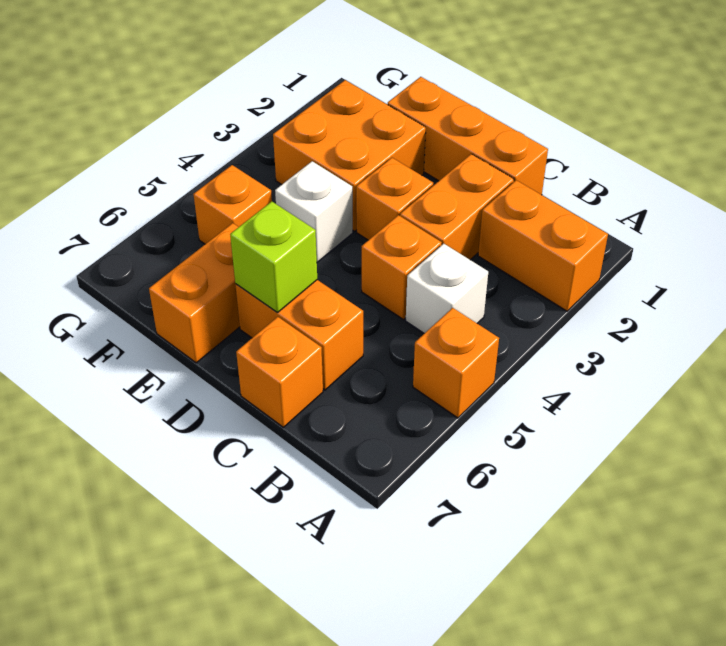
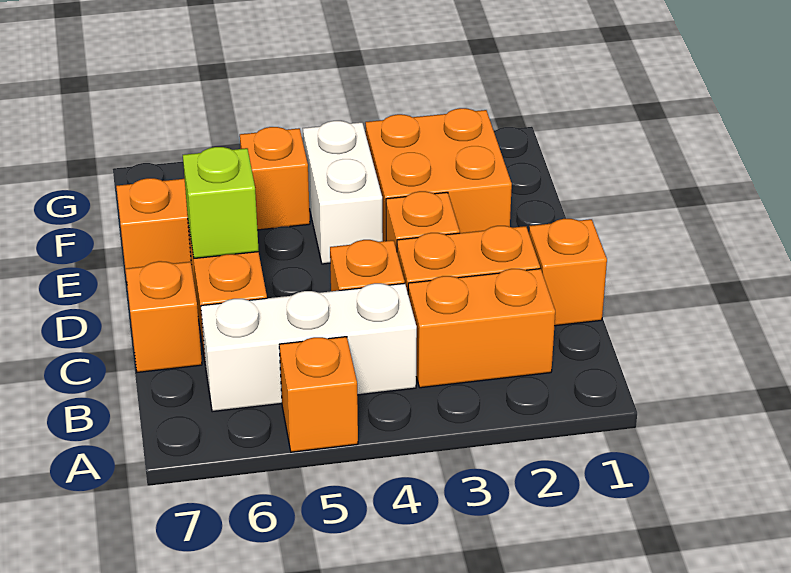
orange 1x2 brick [478,180,608,311] -> orange 1x2 brick turned to [408,269,555,388]
white 1x1 brick [406,244,488,333] -> white 1x3 brick [201,283,417,412]
orange 1x3 brick [387,77,548,195] -> orange 1x1 brick [529,219,607,326]
white 1x1 brick [275,161,353,262] -> white 1x2 brick [303,121,383,264]

